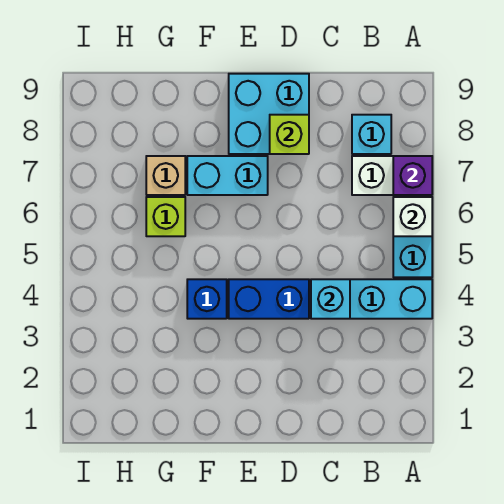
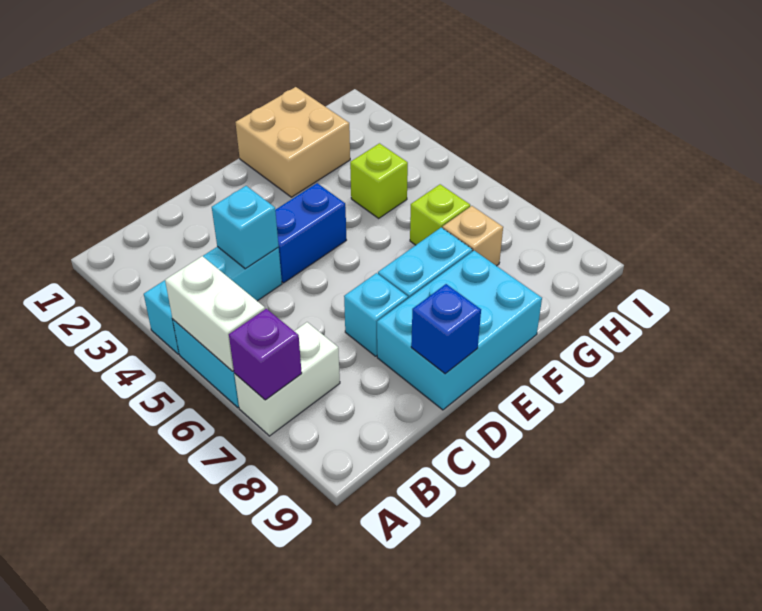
white 1x1 brick [393,197,432,236] -> white 1x2 brick [165,256,265,371]
cyan 1x1 brick [352,115,391,154] -> cyan 1x1 brick moved to [344,273,408,356]
cyan 2x2 brick [229,74,309,154] -> cyan 2x3 brick [377,251,542,410]
lime 1x1 brick [270,115,309,154] -> lime 1x1 brick moved to [350,143,408,218]
none -> tan 2x2 brick [235,87,350,197]
blue 1x1 brick [187,279,227,319] -> blue 1x1 brick moved to [411,284,481,374]

